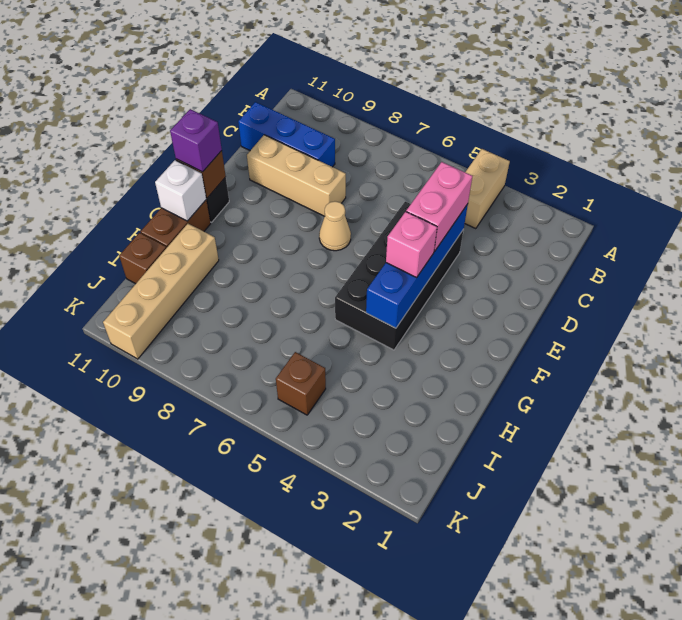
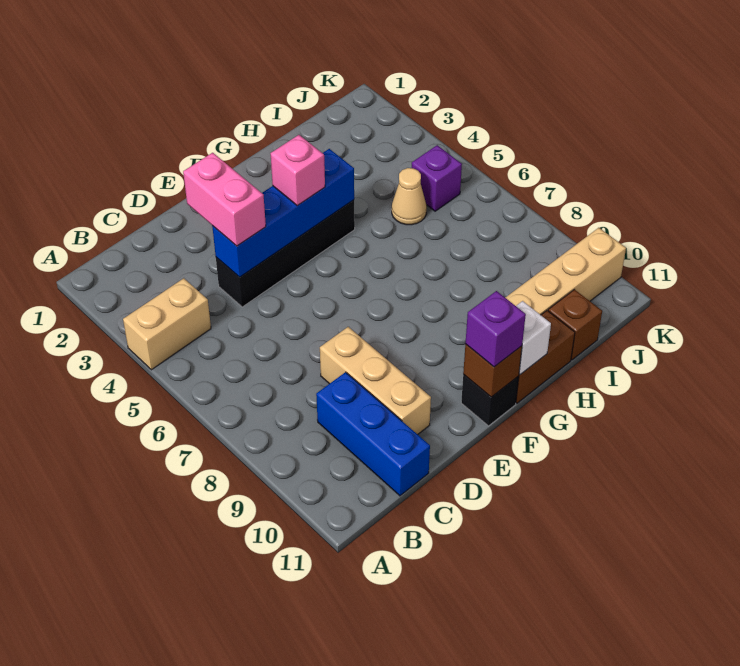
black 2x4 brick [335,202,464,350] -> black 1x4 brick [216,200,355,307]
pink 1x2 brick [406,162,473,251] -> pink 1x2 brick turned to [183,153,266,246]
tan 1x1 cone [319,201,351,251] -> tan 1x1 cone moved to [392,168,427,225]
brown 1x1 brick [276,352,326,415] -> purple 1x1 brick [412,145,462,211]

